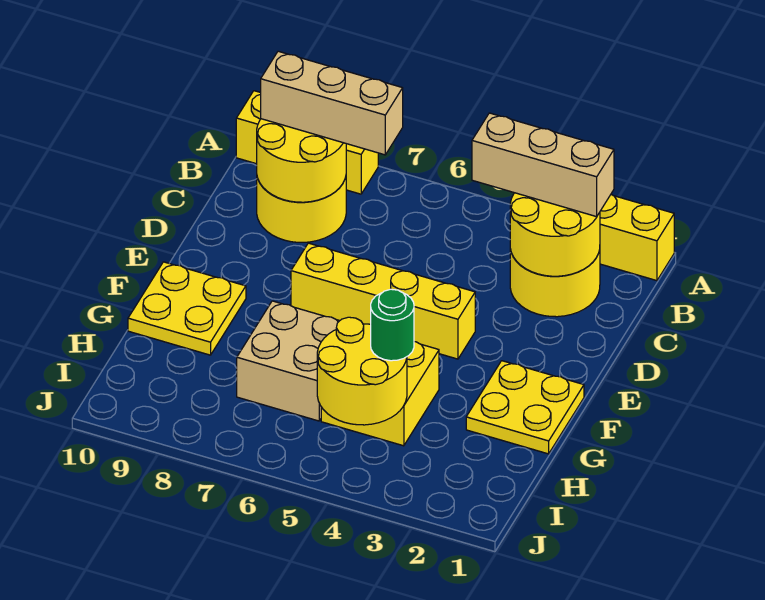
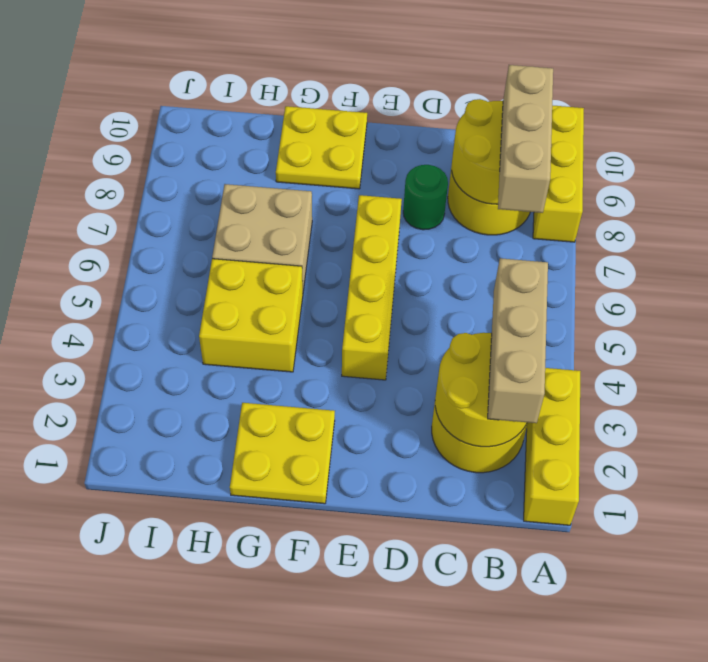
yellow 2x2 round brick [317,317,407,425] -> none
green 1x1 round brick [371,289,414,361] -> green 1x1 round brick moved to [403,165,448,230]

